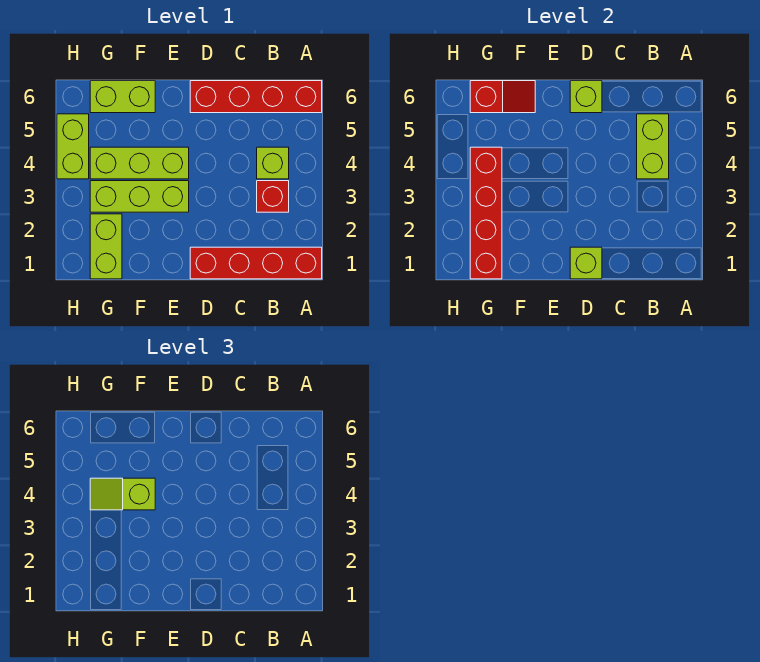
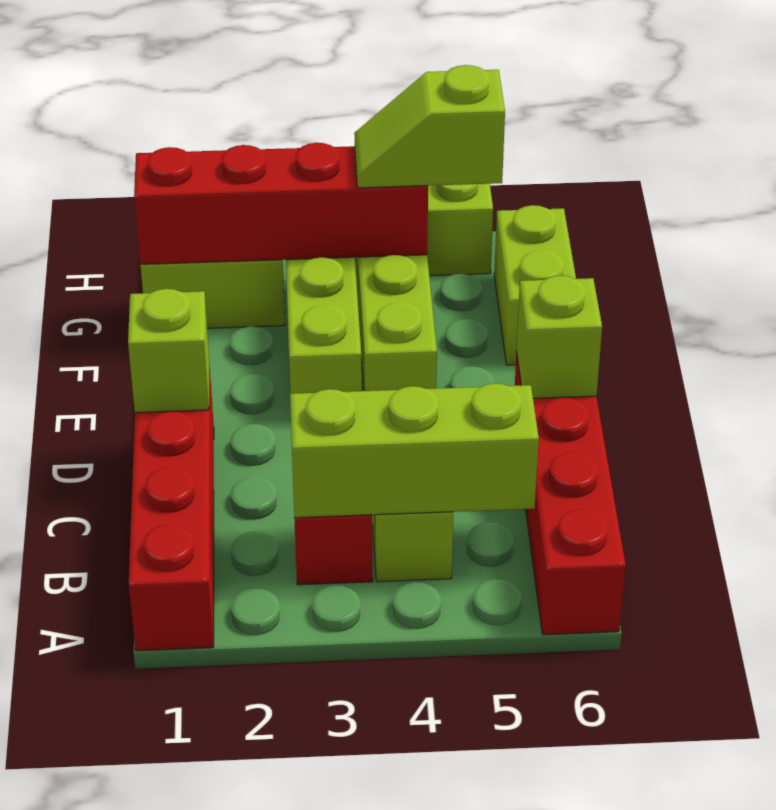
lime 1x2 brick [637,114,669,179] -> lime 1x3 brick [290,383,539,518]
lime 1x2 slope [90,478,155,510] -> lime 1x2 slope turned to [354,65,505,188]
red 1x2 slope [470,81,535,113] -> none

